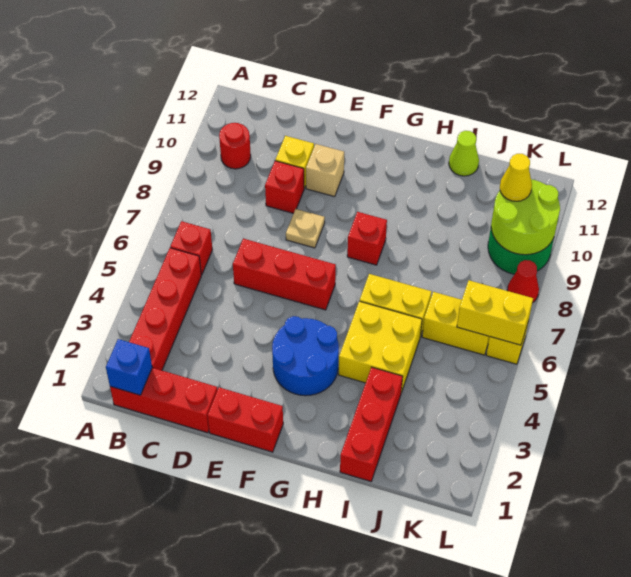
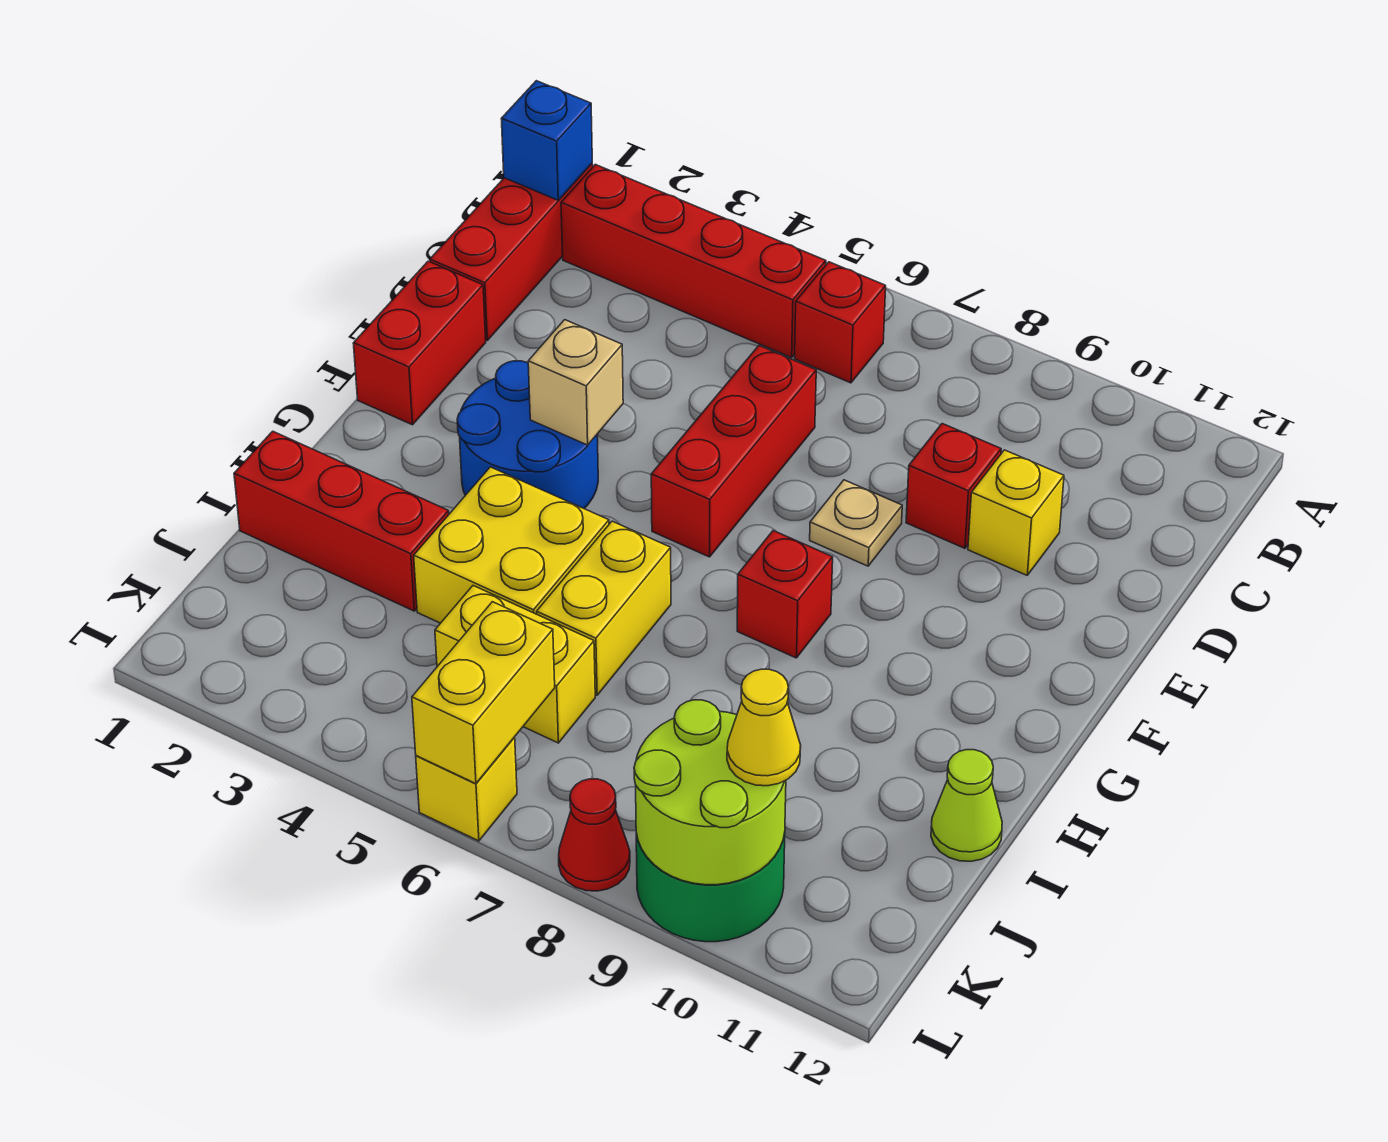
red 1x1 round brick [219,123,251,169] -> none
tan 1x1 brick [306,144,344,197] -> tan 1x1 brick moved to [528,320,623,445]
yellow 1x2 brick [422,292,490,355] -> yellow 1x2 brick turned to [435,586,595,743]

